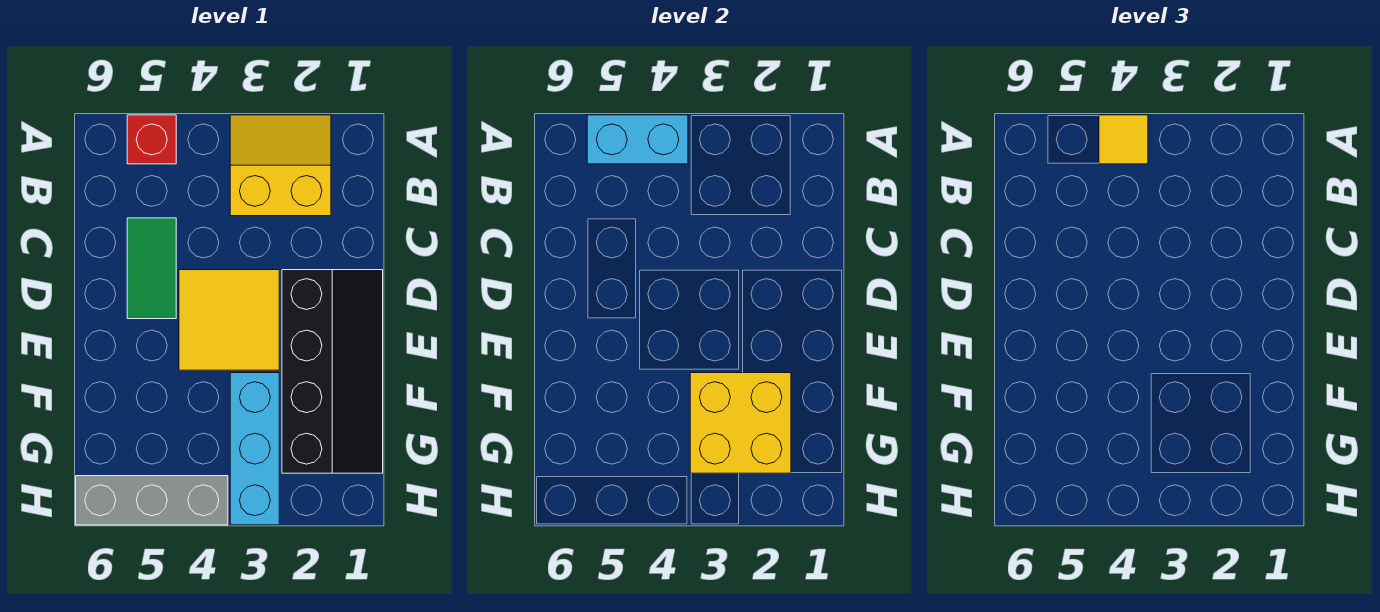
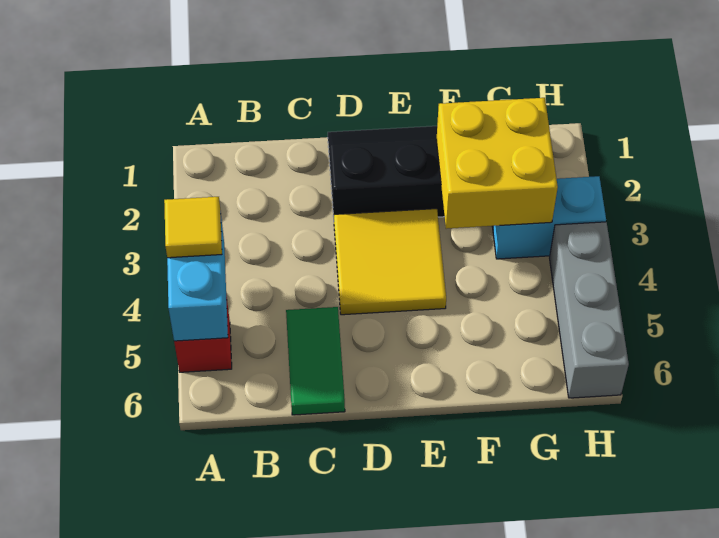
yellow 2x2 slope [230,115,331,216] -> none
green 1x2 tile [127,218,176,319] -> green 1x2 tile turned to [286,307,345,415]
cyan 1x3 brick [230,373,279,525] -> cyan 1x2 brick [492,176,606,259]

